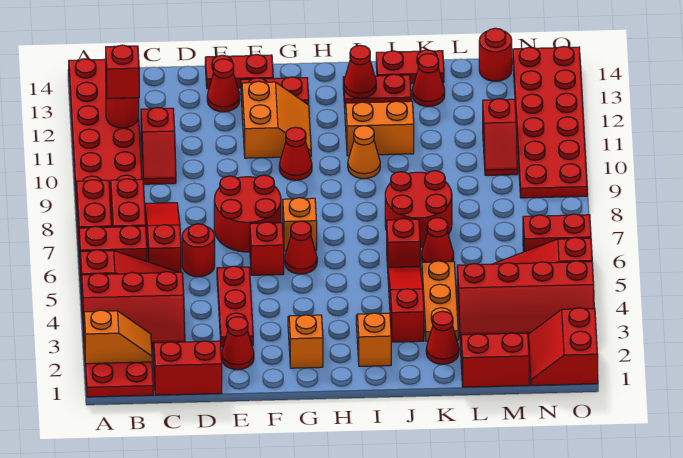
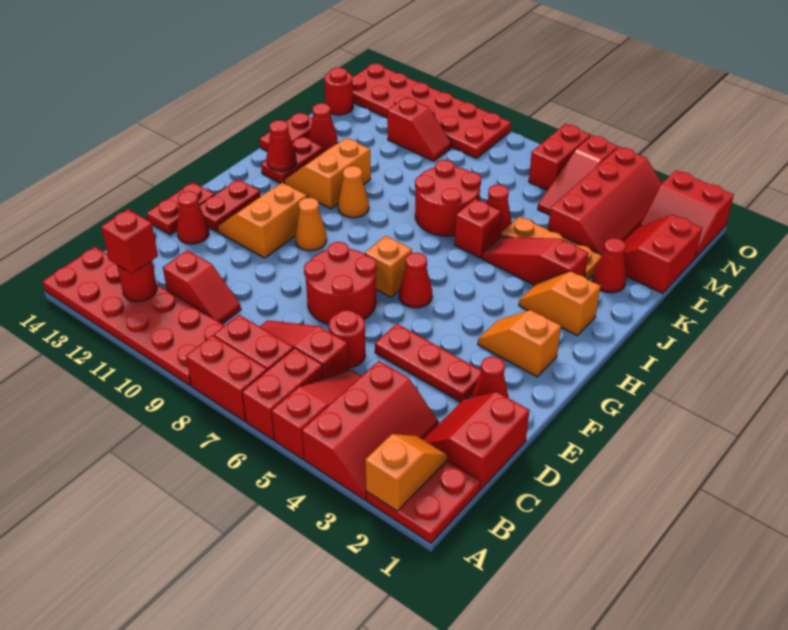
red 1x1 brick [250,222,284,275] -> none
orange 2x2 slope [242,81,311,158] -> orange 2x2 slope turned to [217,183,307,258]
red 1x1 cone [279,127,312,180] -> orange 1x1 cone [295,198,327,251]

